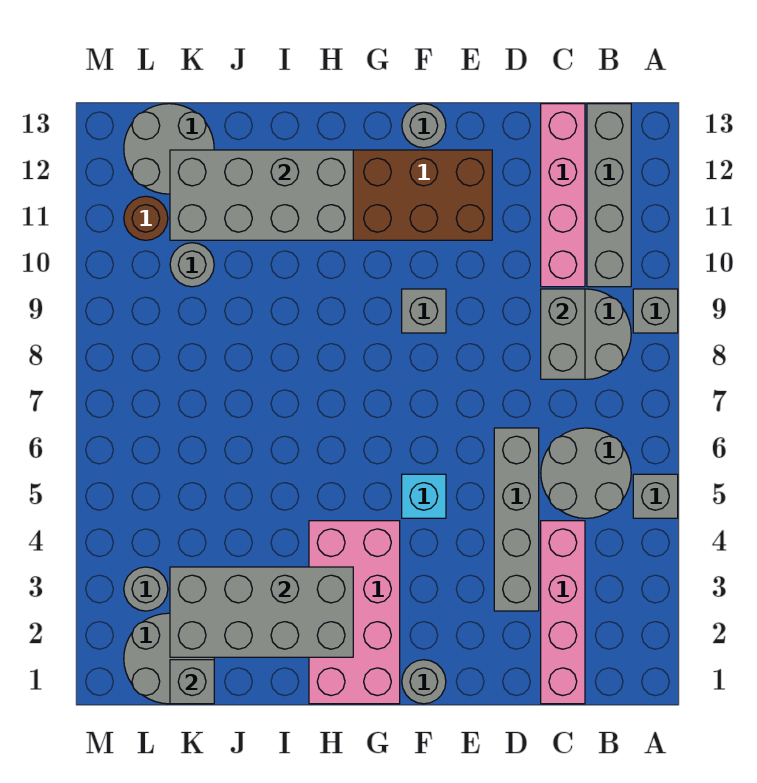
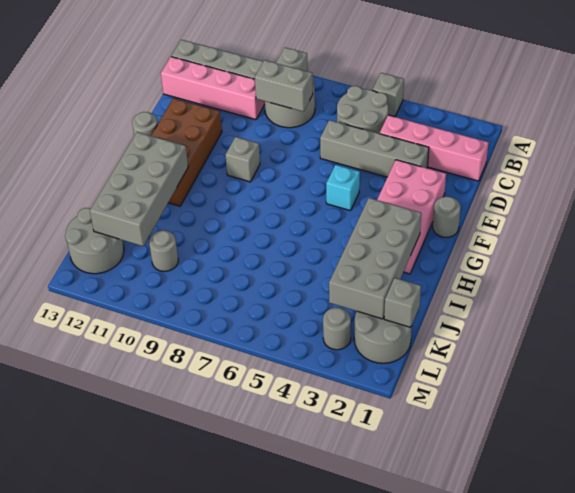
pink 2x4 brick [309,521,400,704] -> pink 2x4 brick turned to [377,160,446,274]
brown 1x1 round brick [124,196,168,240] -> none

